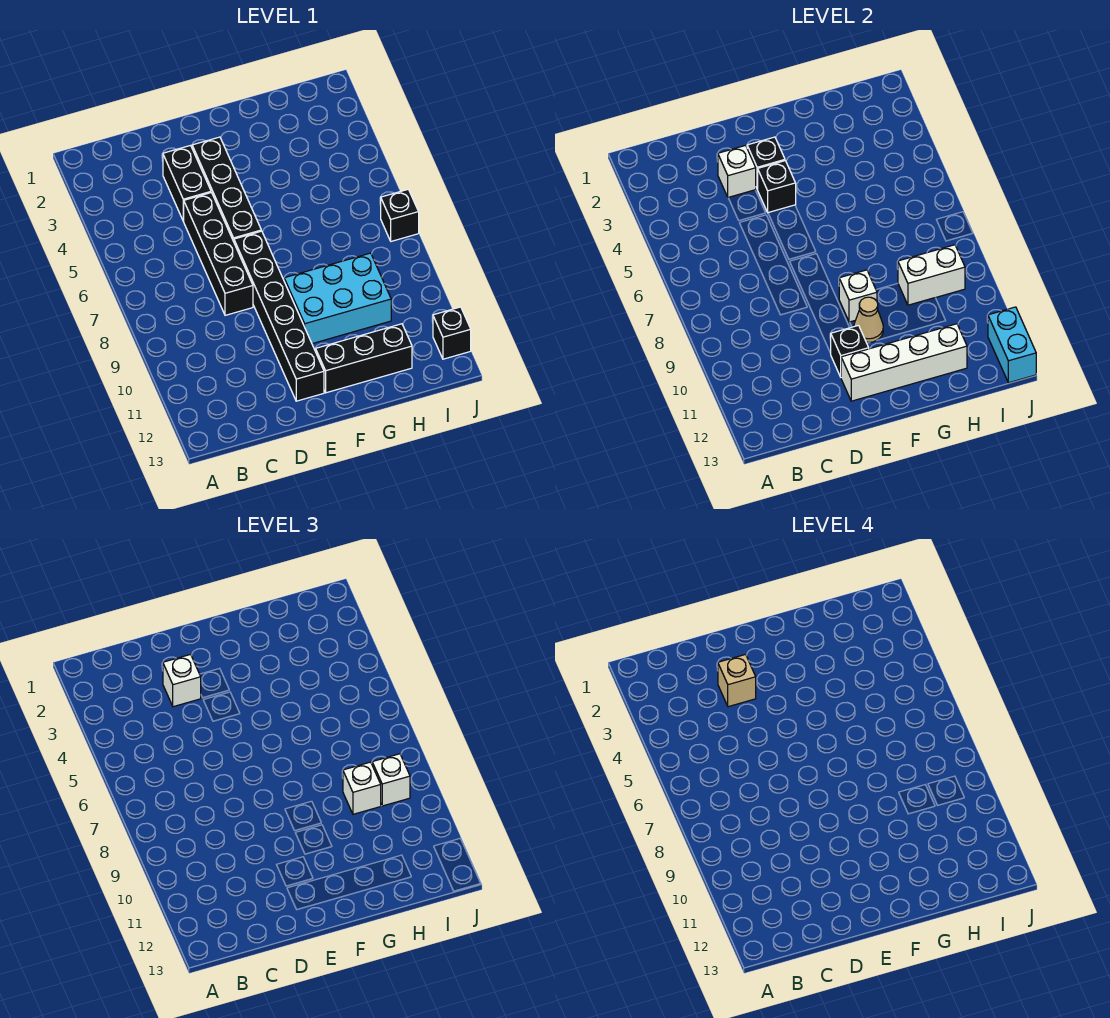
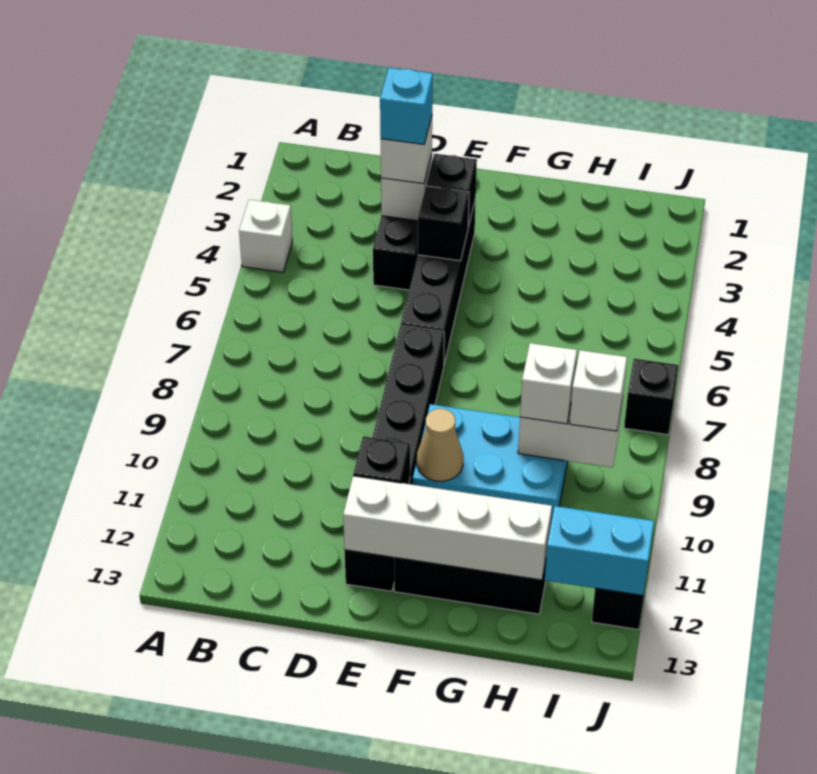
tan 1x1 brick [718,655,756,707] -> cyan 1x1 brick [380,68,433,144]
black 1x4 brick [184,193,253,315] -> none
white 1x1 brick [839,270,877,322] -> white 1x1 brick moved to [239,200,292,272]
cyan 1x2 brick [988,307,1036,383] -> cyan 1x2 brick turned to [545,506,654,596]

